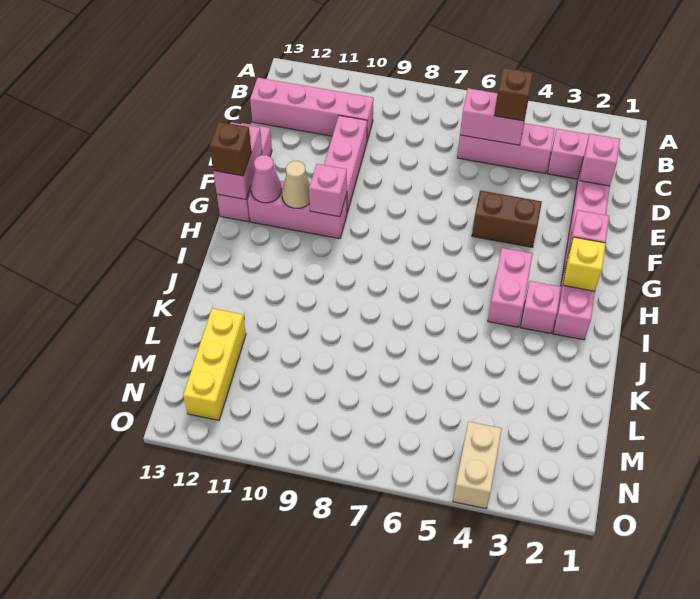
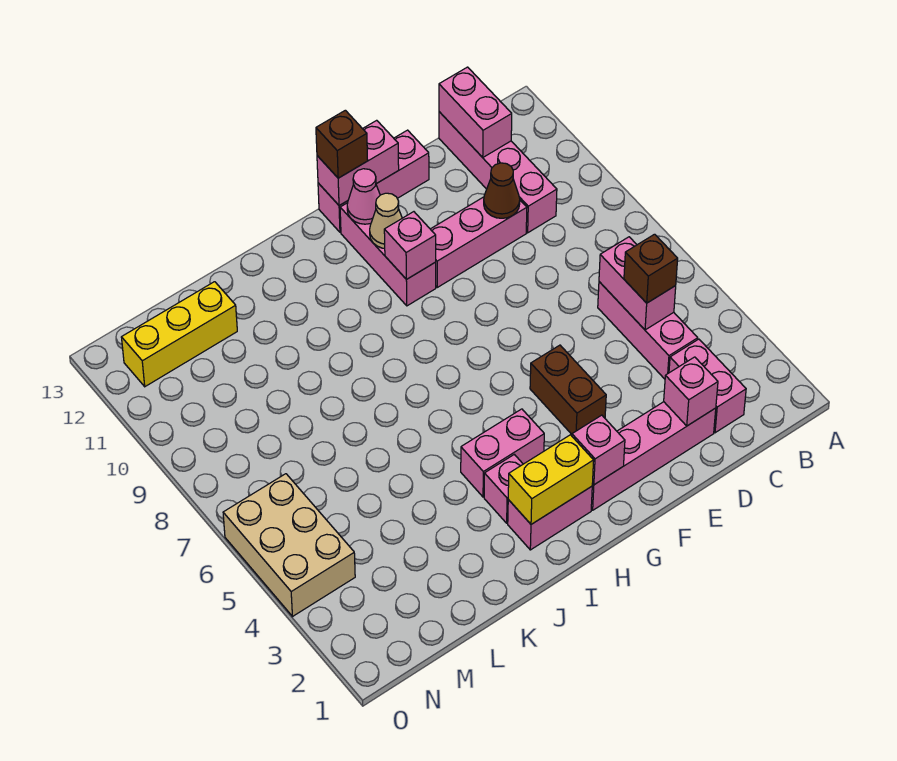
none -> pink 1x2 brick [439,67,512,157]
none -> brown 1x1 cone [484,163,520,218]
yellow 1x1 brick [563,237,606,291] -> yellow 1x2 brick [508,435,594,524]
tan 1x2 brick [453,421,502,509] -> tan 2x3 brick [223,474,355,616]

